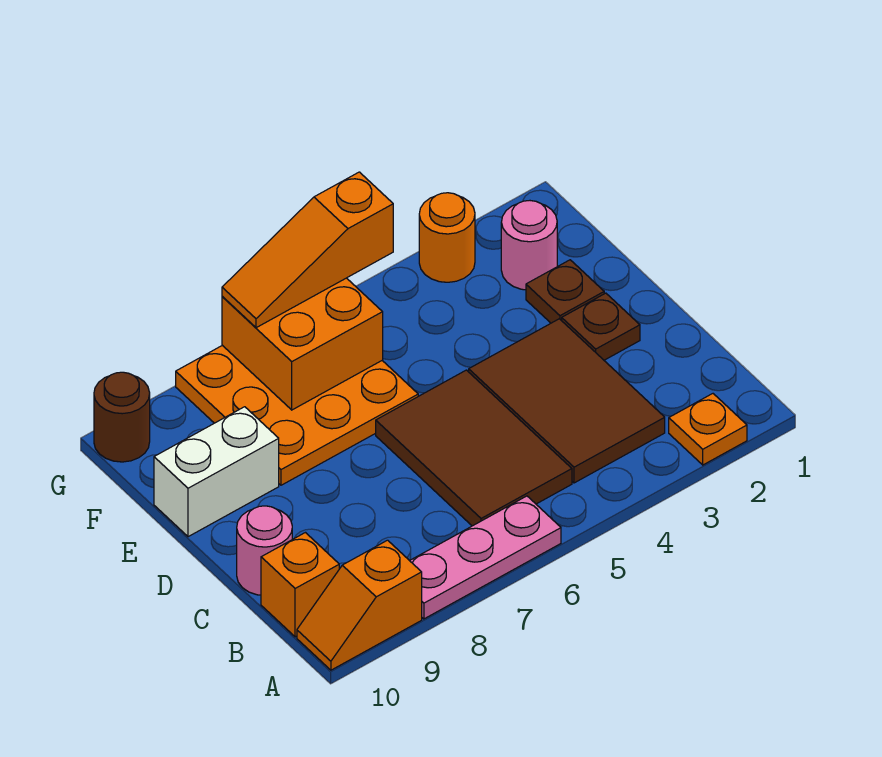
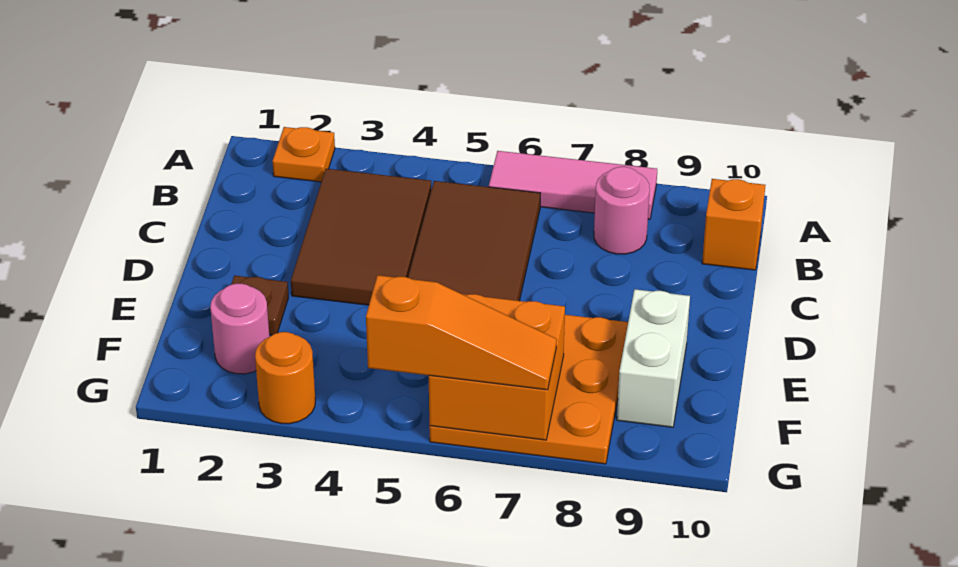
pink 1x3 plate [410,496,561,619] -> pink 1x3 tile [489,151,657,219]
orange 1x2 slope [297,540,422,670] -> none
pink 1x1 round brick [237,506,292,595] -> pink 1x1 round brick moved to [594,167,650,254]
brown 1x1 plate [562,293,640,360] -> none
white 1x2 brick [154,407,279,537] -> white 1x2 brick turned to [617,289,690,427]
brown 1x1 round brick [94,372,150,462] -> none

